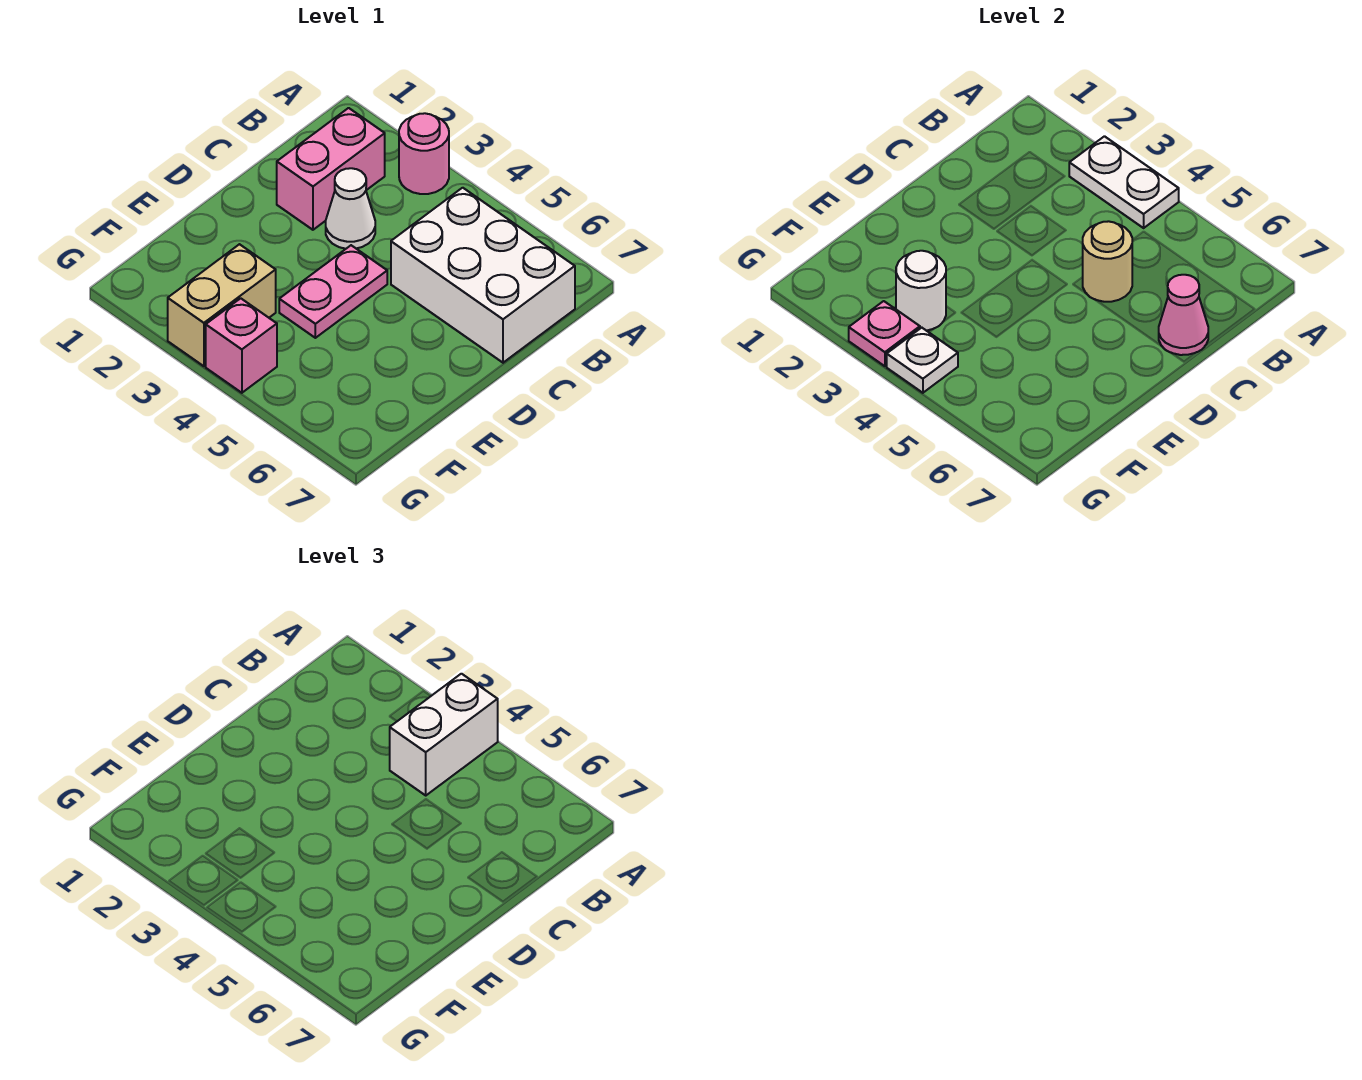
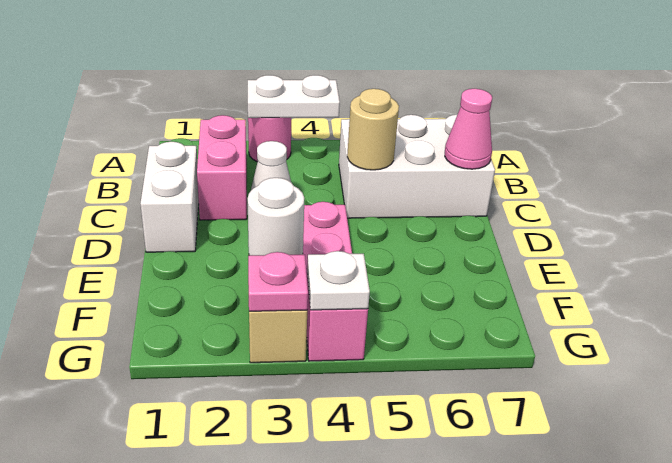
white 1x2 brick [390,674,498,795] -> white 1x2 brick moved to [141,142,199,252]

